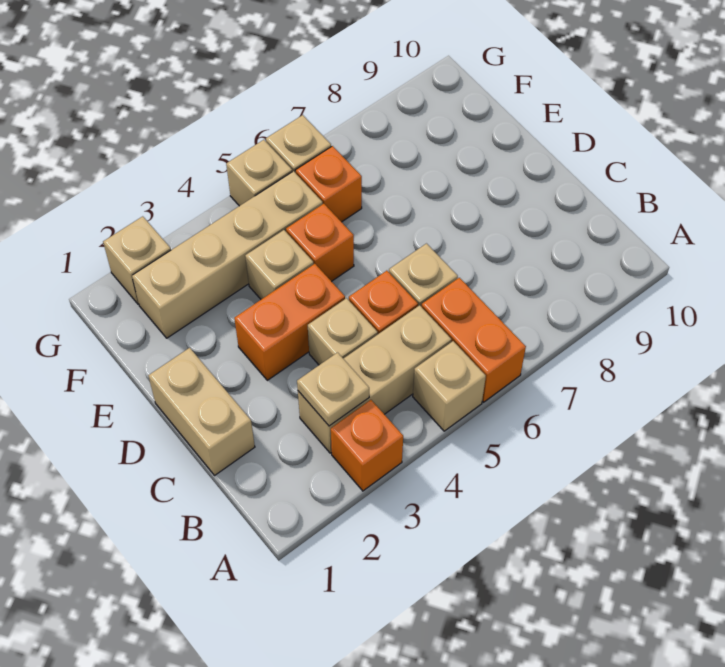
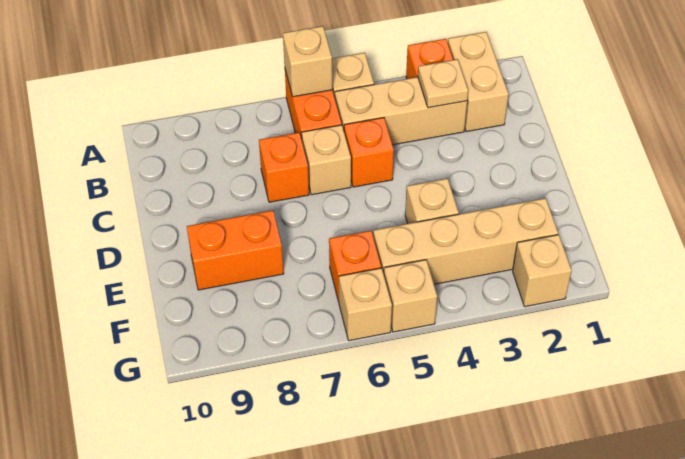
tan 1x2 brick [148,348,255,475] -> tan 1x2 brick moved to [448,32,509,132]
tan 1x1 brick [308,298,378,365] -> tan 1x1 brick moved to [283,26,332,97]
orange 1x2 brick [234,264,345,380] -> orange 1x2 brick moved to [187,210,284,290]
orange 1x1 brick [286,204,354,281] -> orange 1x1 brick moved to [259,133,309,202]

